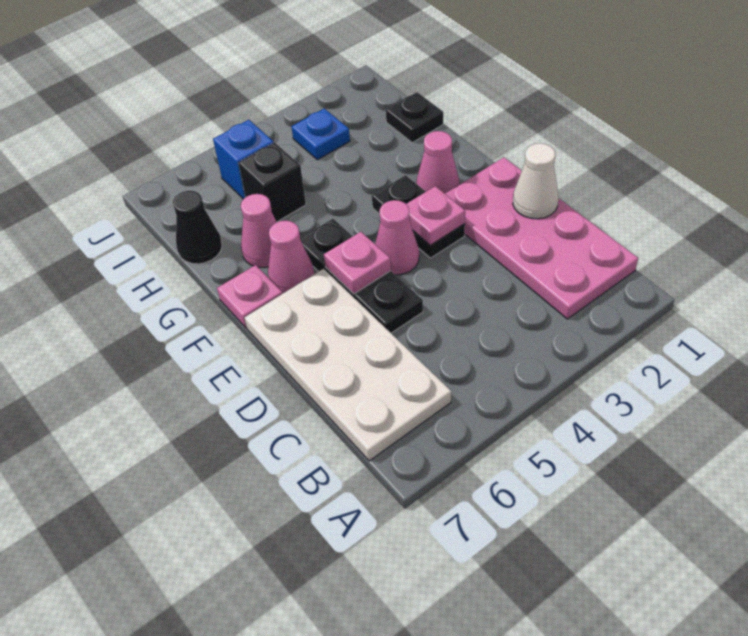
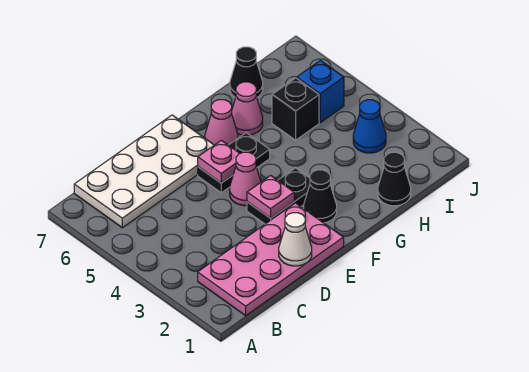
black 1x3 plate [300,219,423,333] -> black 1x2 plate [198,133,270,193]
pink 1x1 cone [416,131,459,194] -> black 1x1 cone [304,170,337,223]
pink 1x1 plate [217,265,283,328] -> none
black 1x1 plate [386,92,443,143] -> black 1x1 cone [378,152,411,206]
blue 1x1 plate [291,108,350,160] -> blue 1x1 cone [353,100,386,153]

